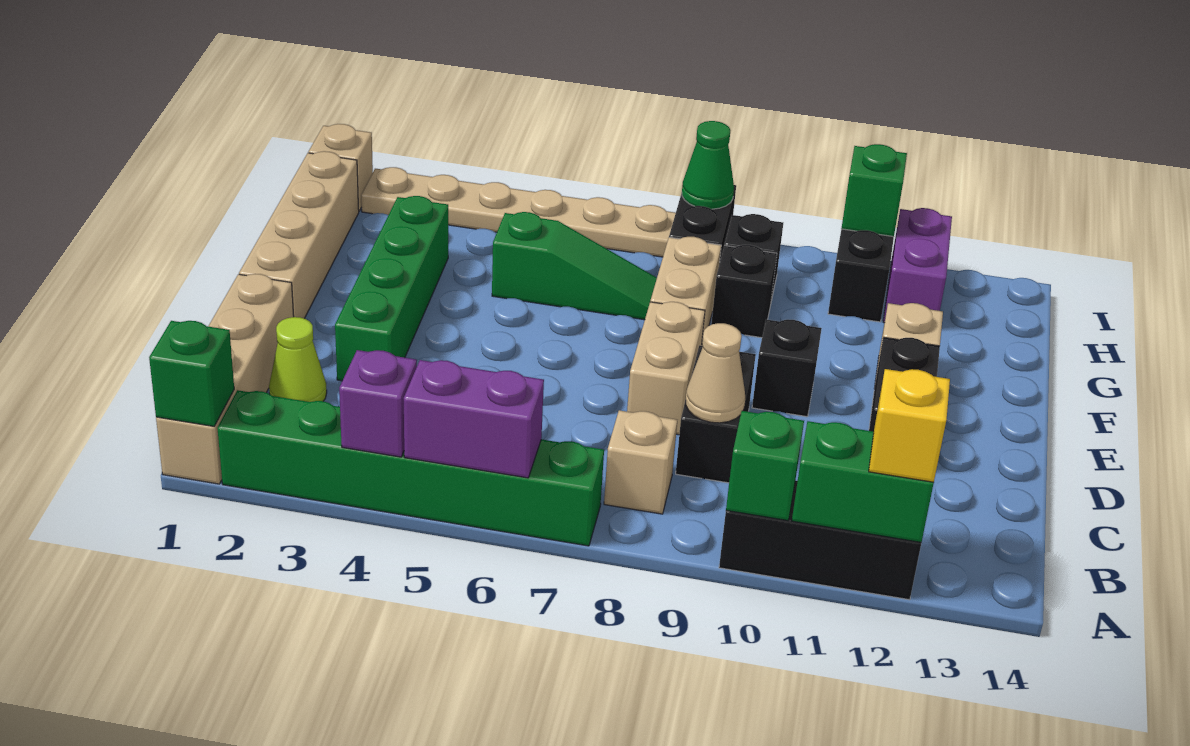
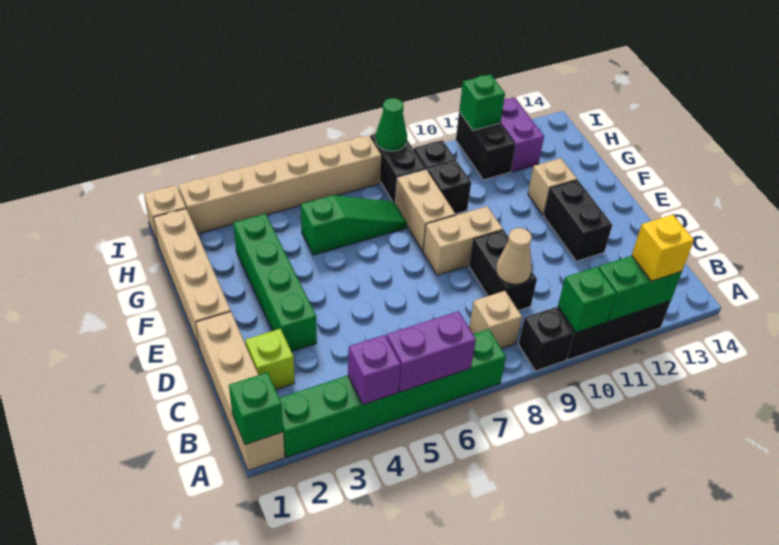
lime 1x1 cone [269,317,327,402] -> lime 1x1 brick [245,329,295,390]
tan 1x2 brick [627,302,705,435] -> tan 1x2 brick turned to [423,206,503,275]
black 1x1 brick [752,320,822,417] -> black 1x1 brick moved to [519,307,574,371]
tan 1x6 plate [361,167,676,257] -> tan 1x6 brick [178,135,381,234]

